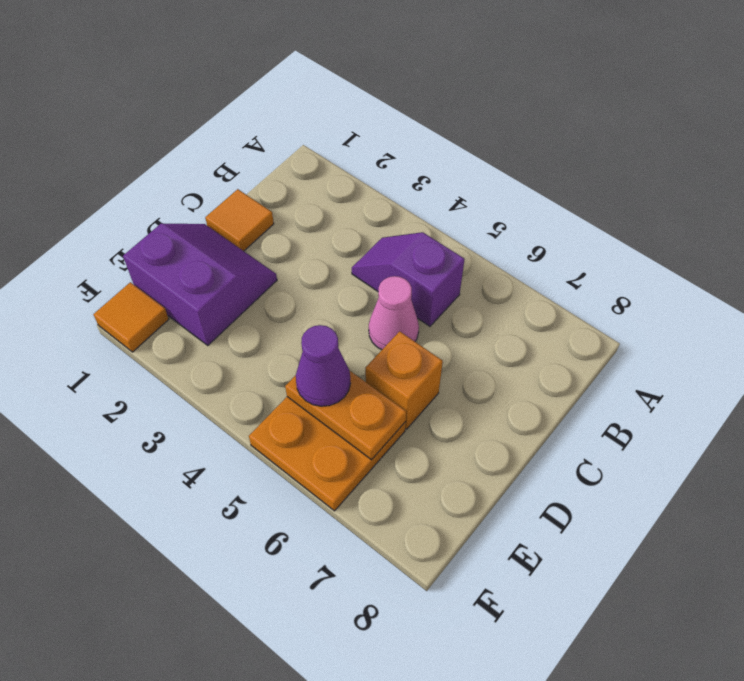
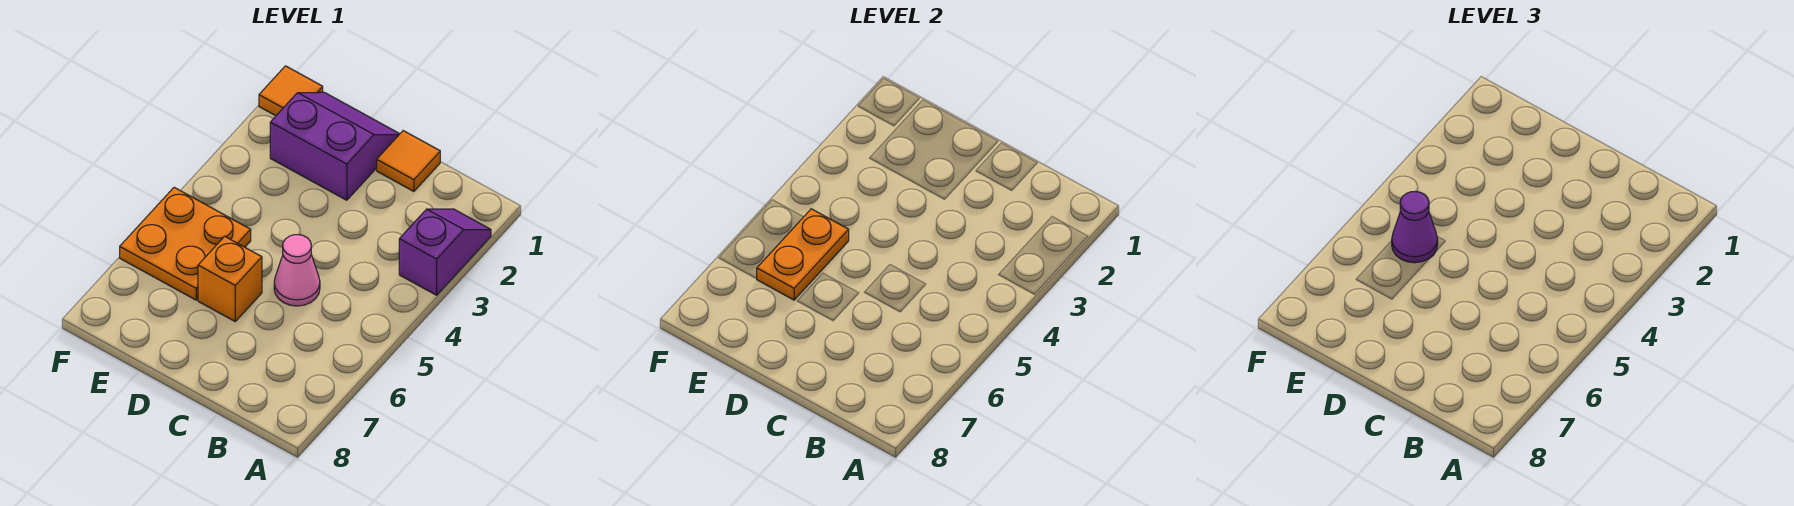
purple 1x2 slope [352,232,465,326] -> purple 1x2 slope moved to [399,209,491,295]
purple 2x2 slope [123,224,277,345] -> purple 2x2 slope turned to [270,92,399,200]

